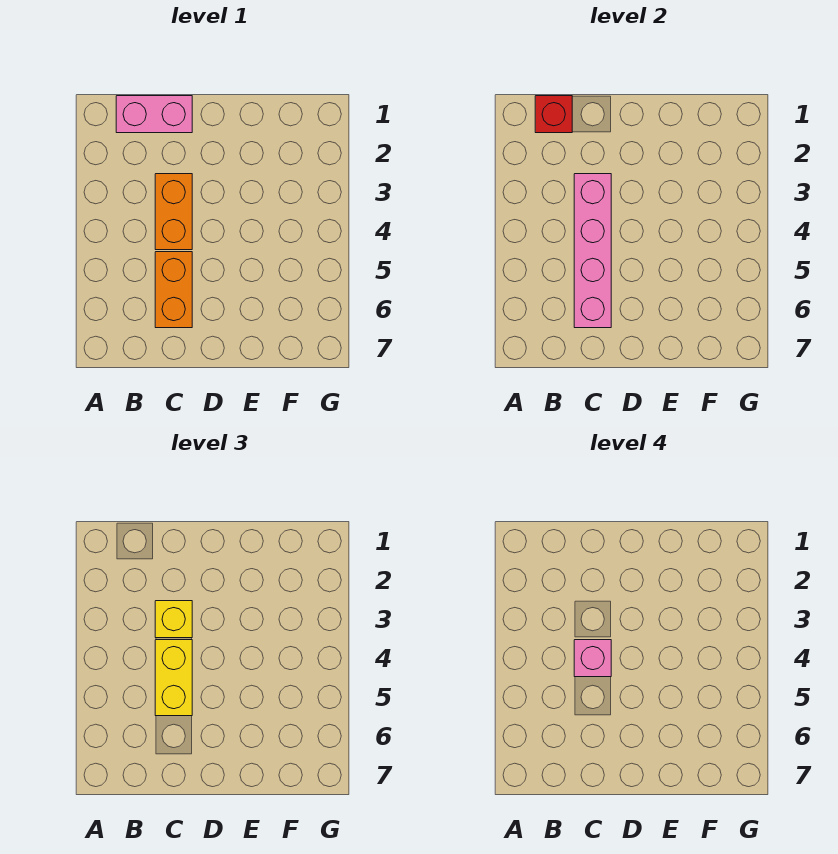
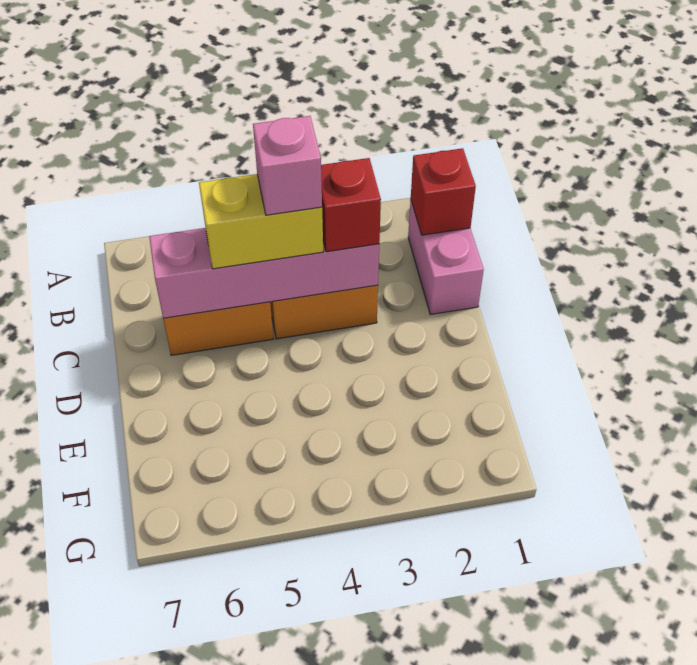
yellow 1x1 brick [155,601,192,638] -> red 1x1 brick [321,158,381,252]

